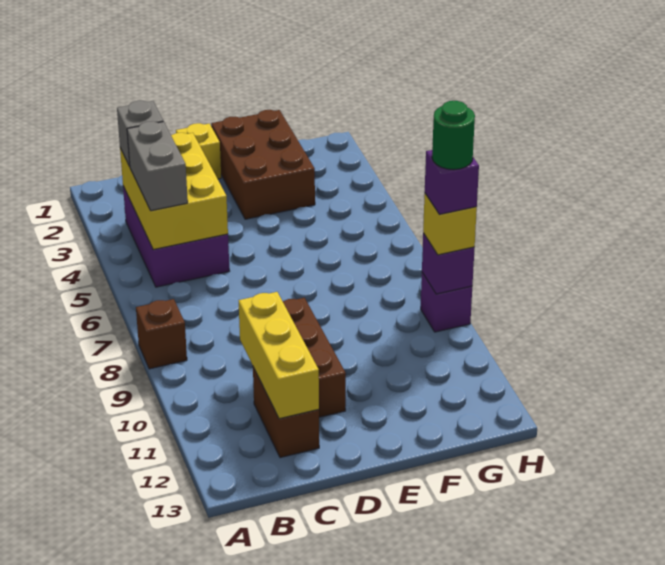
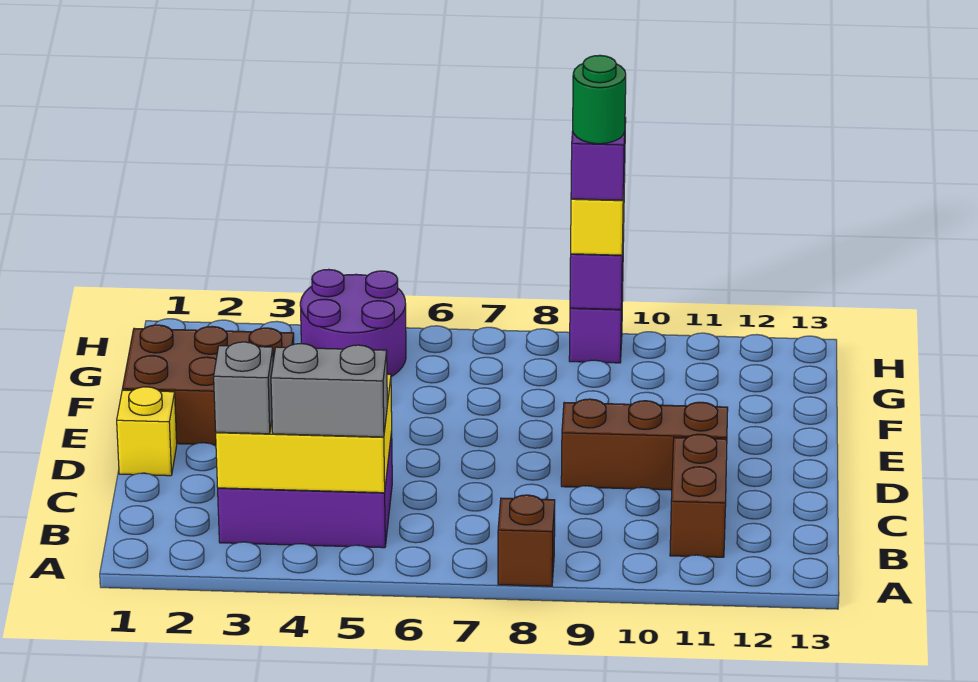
yellow 1x3 brick [238,292,319,419] -> none
brown 1x2 brick [253,367,319,458] -> brown 1x2 brick turned to [670,434,727,557]
none -> purple 2x2 round brick [300,269,406,377]

